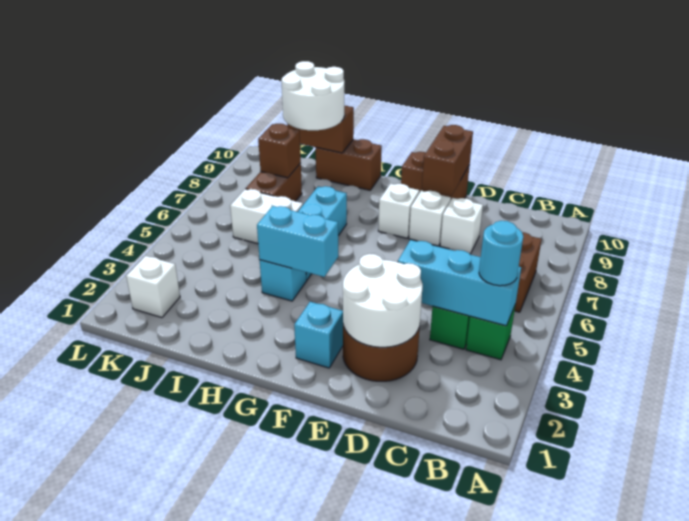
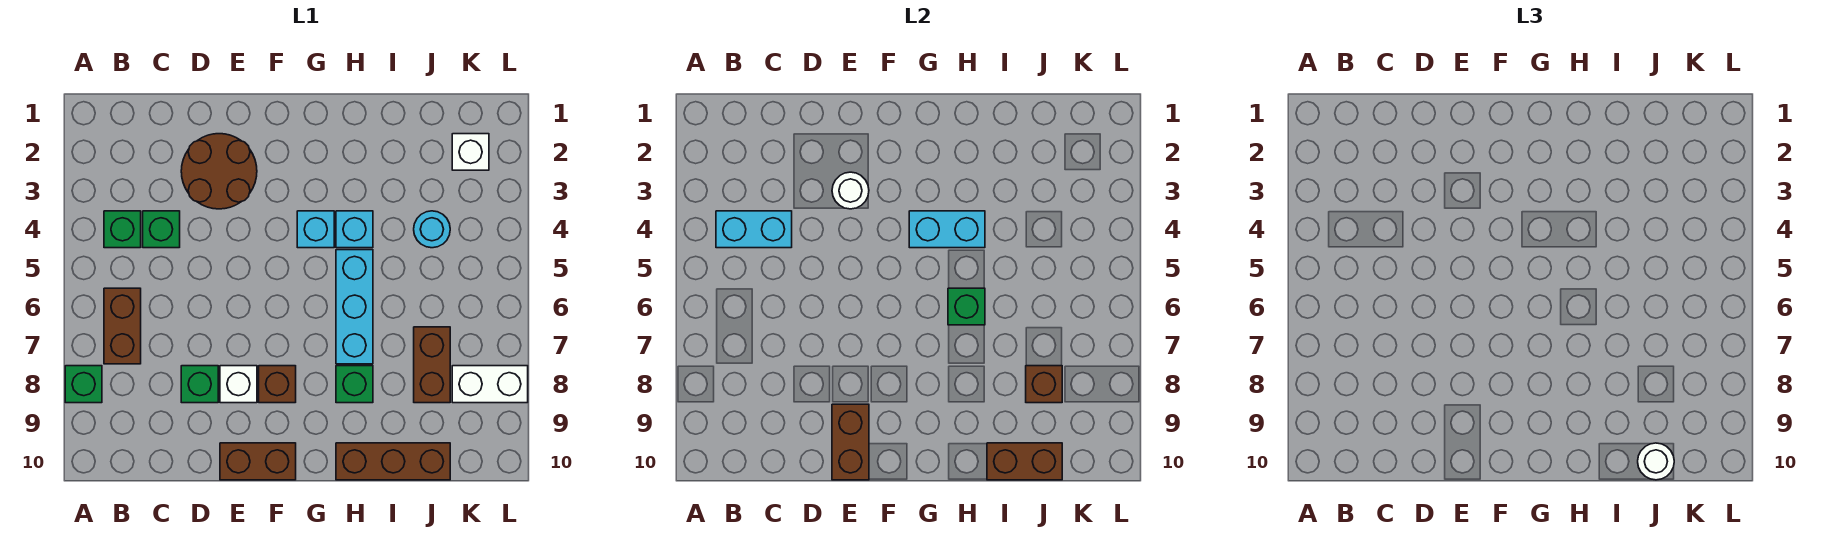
none -> green 1x1 brick [65,366,102,403]
cyan 1x3 brick [398,240,521,326] -> cyan 1x2 brick [716,211,792,248]
cyan 1x1 round brick [479,221,523,286] -> cyan 1x1 round brick moved to [414,211,450,248]
white 2x2 round brick [343,254,423,347] -> white 1x1 round brick [832,172,869,209]
white 1x1 brick [440,198,483,254] -> green 1x1 brick [181,366,218,403]
cyan 1x1 brick [294,302,343,368] -> cyan 1x1 brick moved to [297,211,334,248]
white 1x1 brick [378,184,420,238] -> brown 1x1 brick [259,366,296,403]
none -> green 1x1 brick [948,288,985,325]
none -> green 1x1 brick [336,366,373,403]
brown 1x2 brick [316,139,382,190] -> brown 1x3 brick [336,443,450,480]
white 1x2 brick [230,189,303,244] -> white 1x2 brick moved to [452,366,528,403]
white 2x2 round brick [282,61,344,130] -> white 1x1 round brick [1638,443,1674,480]

